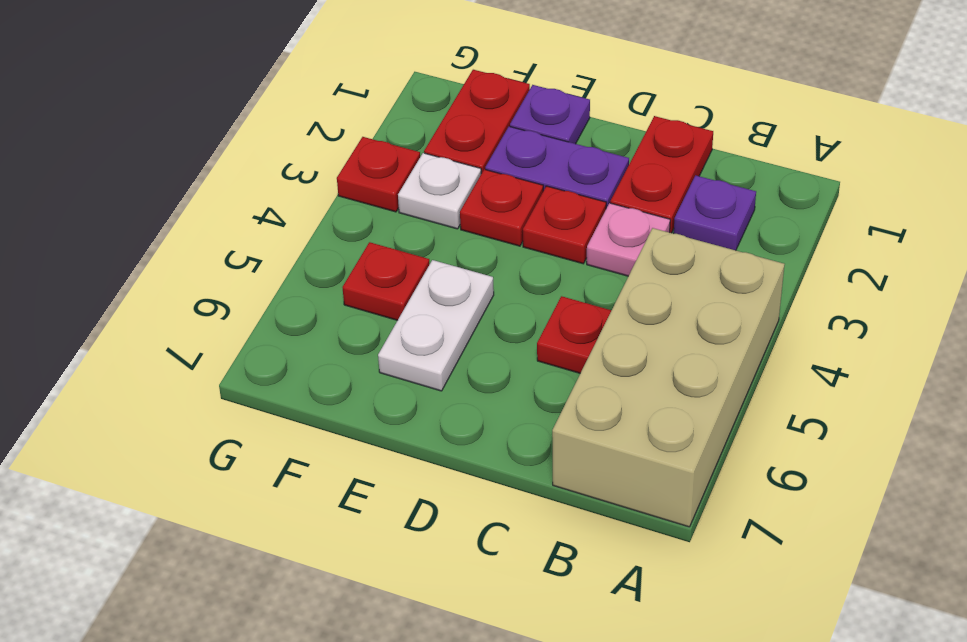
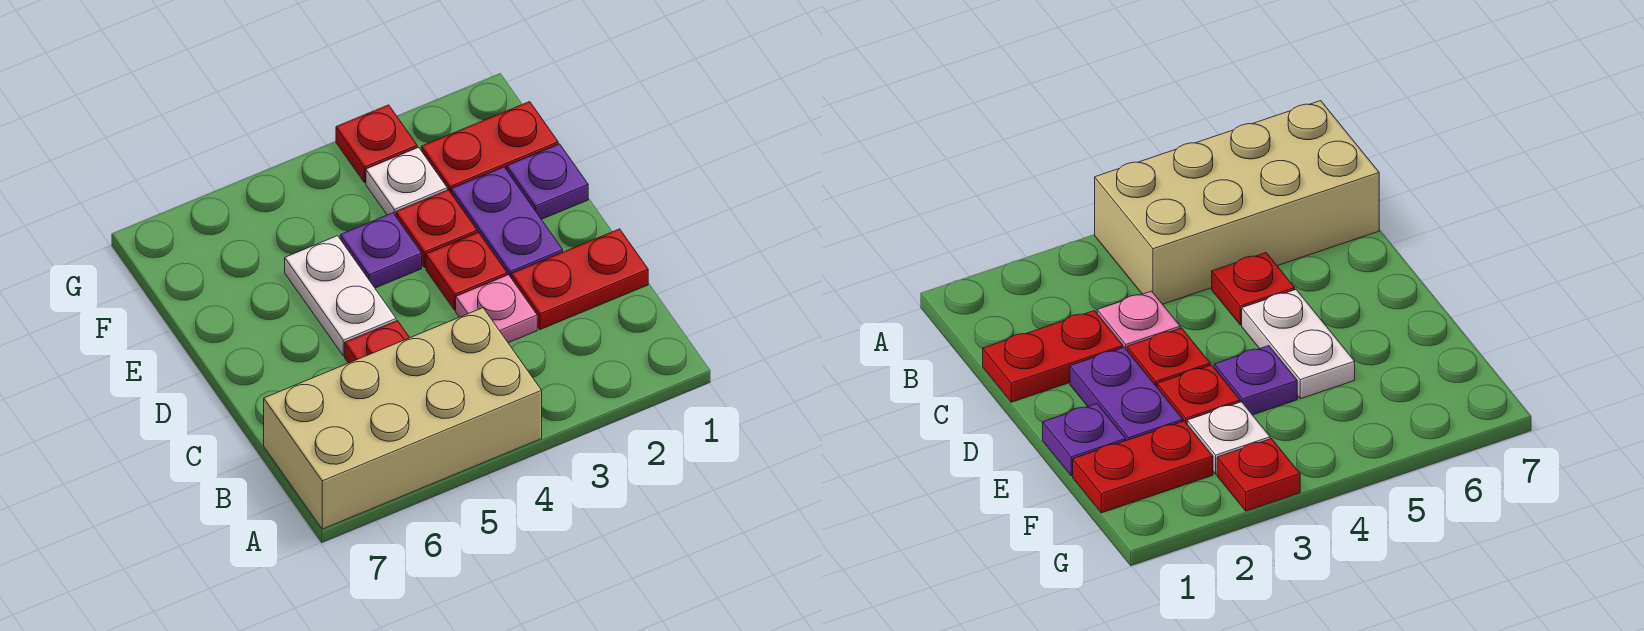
purple 1x1 plate [674,175,756,250] -> purple 1x1 plate moved to [340,213,422,288]
white 1x2 plate [378,260,494,391] -> white 1x2 plate turned to [285,236,396,356]
red 1x1 plate [342,242,430,320] -> none

